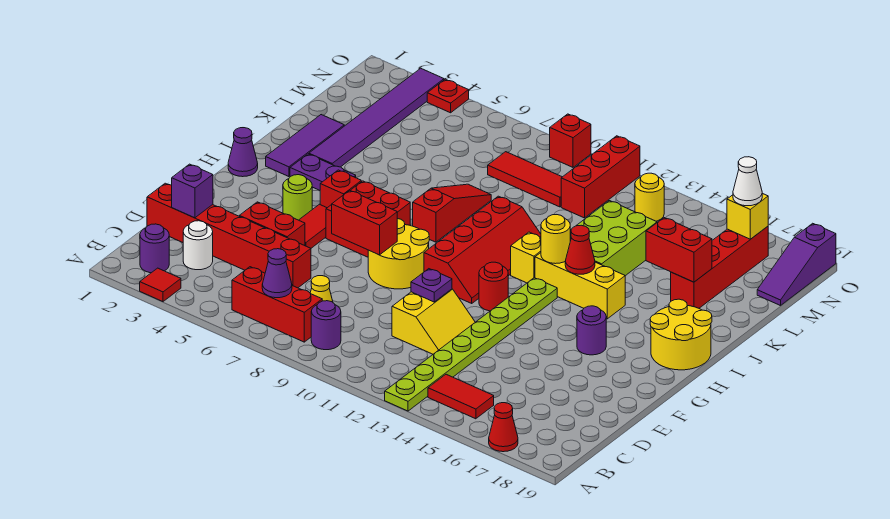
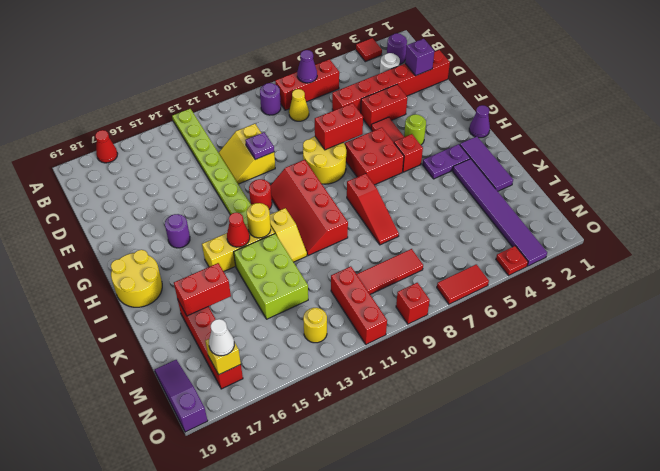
red 1x2 tile [428,374,494,419] -> red 1x2 tile moved to [437,264,489,304]

